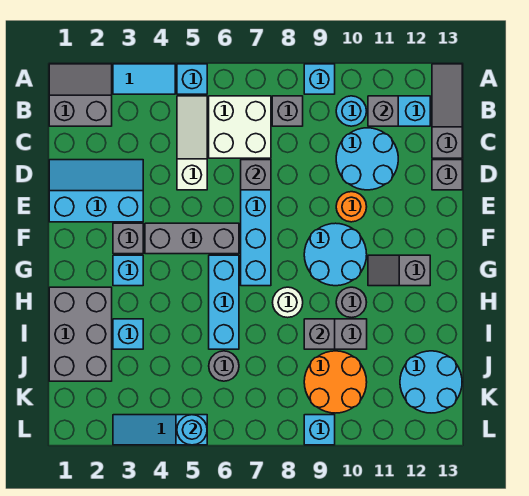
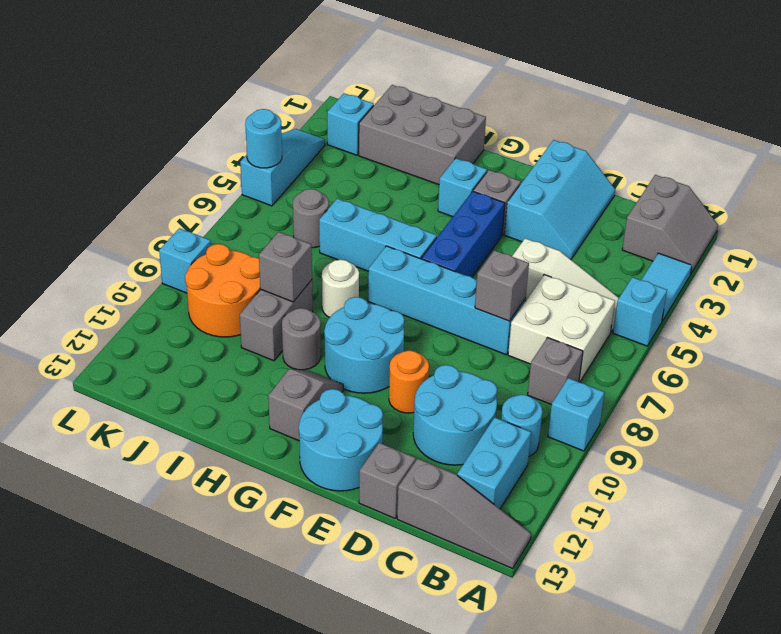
grey 1x1 brick [368,96,398,126] -> none
grey 1x3 brick [145,223,239,254] -> blue 1x3 brick [422,191,505,277]
cyan 1x1 brick [113,319,143,349] -> cyan 1x1 brick moved to [327,93,374,155]
cyan 2x2 round brick [400,351,462,413] -> cyan 2x2 round brick moved to [299,389,383,491]

